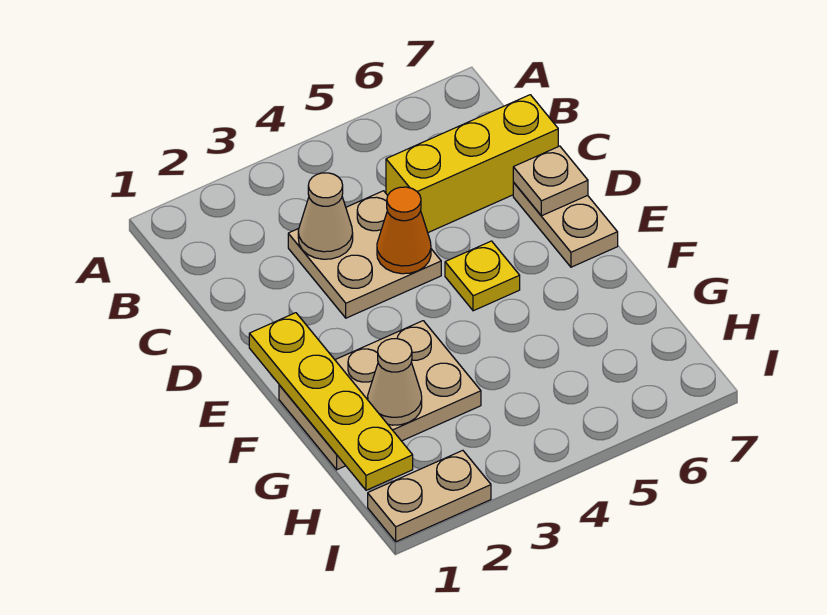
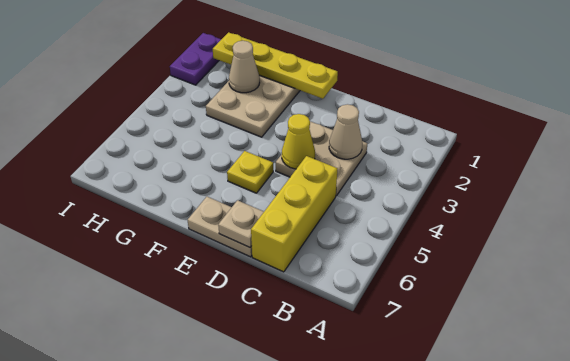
orange 1x1 cone [377,187,431,274] -> yellow 1x1 cone [282,114,315,169]
tan 1x2 plate [368,450,491,542] -> purple 1x2 plate [170,33,221,85]

